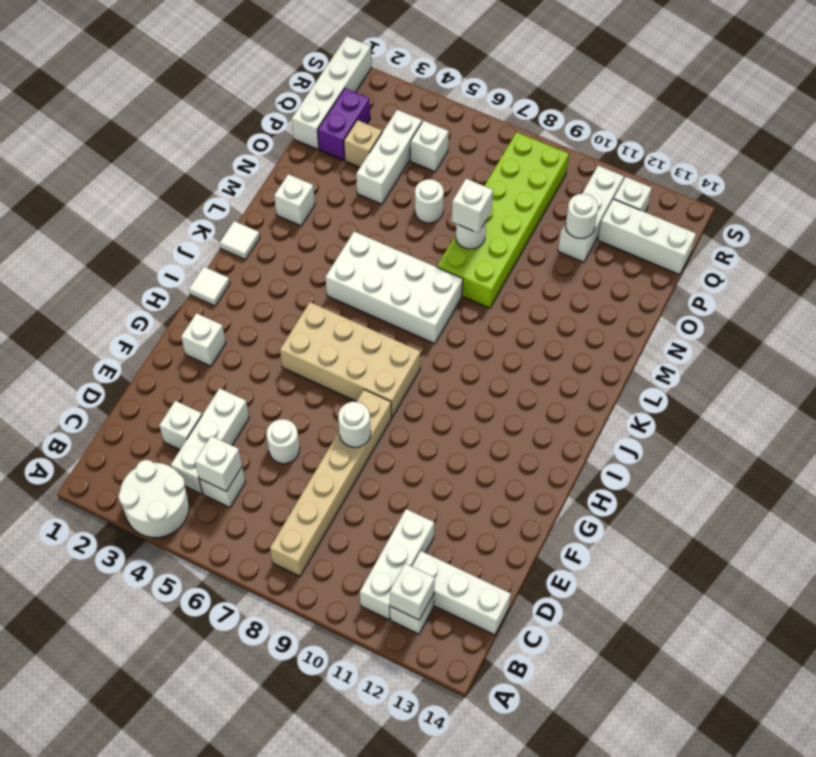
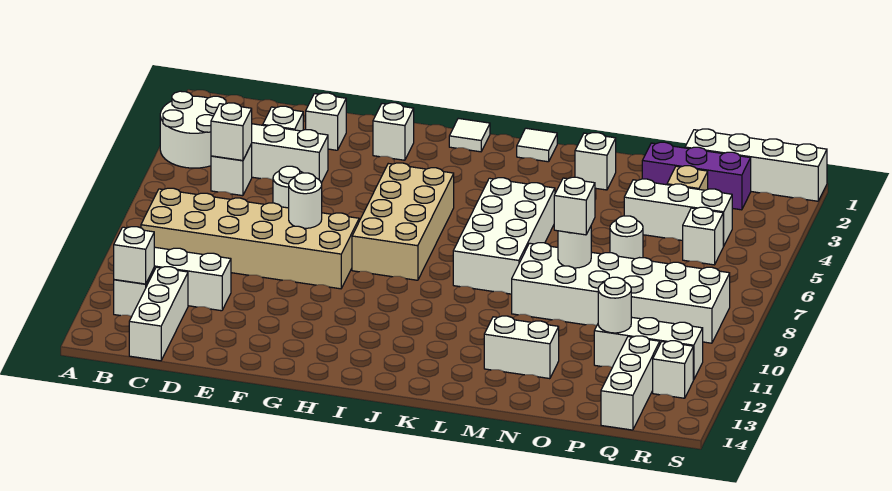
tan 1x6 brick [270,390,391,576] -> tan 2x6 brick [141,188,359,289]
none -> white 1x1 brick [306,93,346,150]
lime 2x6 brick [437,132,569,308] -> white 2x6 brick [512,243,730,343]
none -> white 1x2 brick [484,316,559,379]
purple 1x2 brick [318,88,370,160] -> purple 1x3 brick [642,142,751,210]

